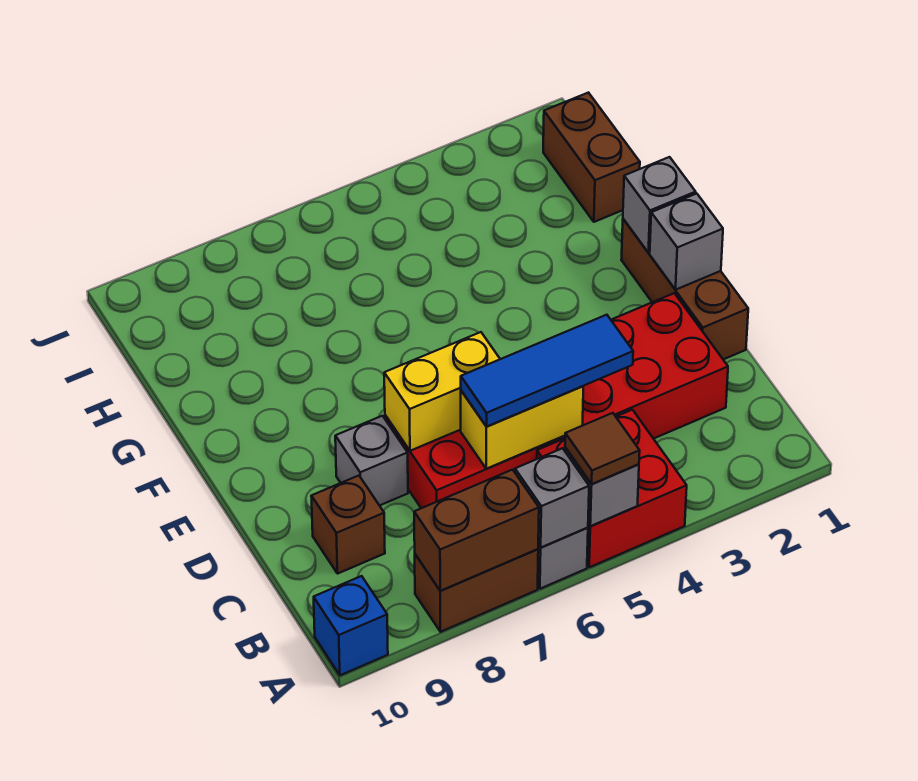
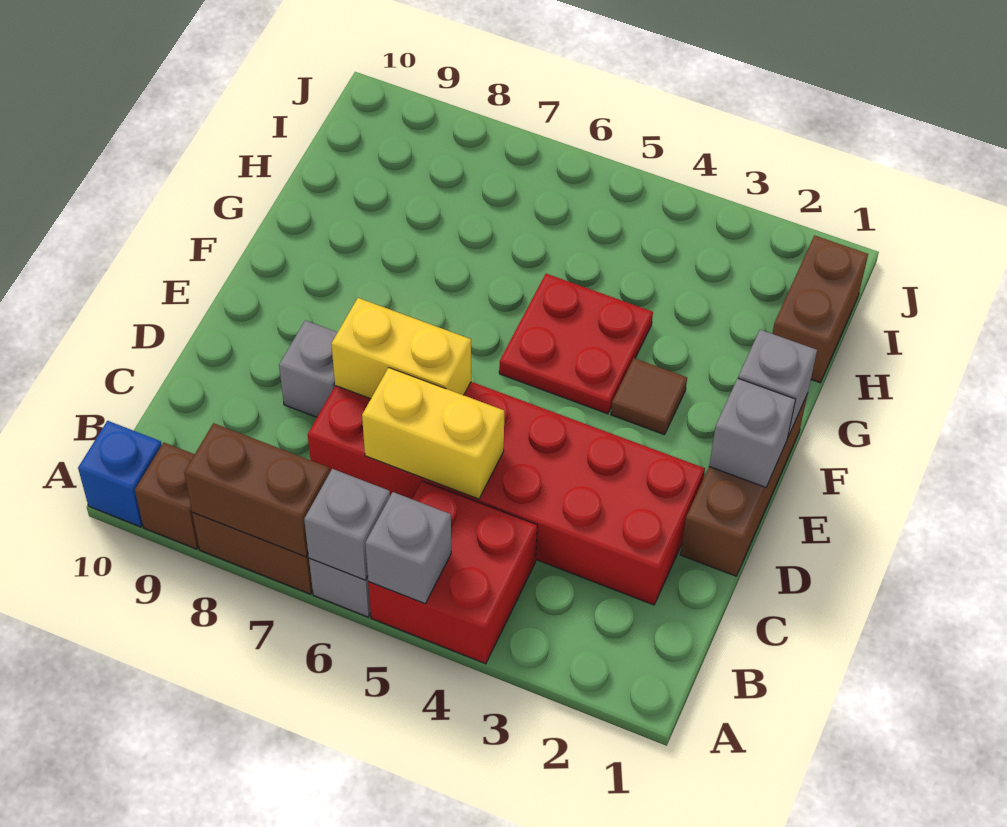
brown 1x1 tile [565,413,640,484] -> brown 1x1 tile moved to [611,358,687,435]
blue 1x3 tile [461,315,633,427] -> none
brown 1x1 brick [311,476,385,574] -> brown 1x1 brick moved to [135,443,199,549]
none -> red 2x2 plate [499,274,653,414]

